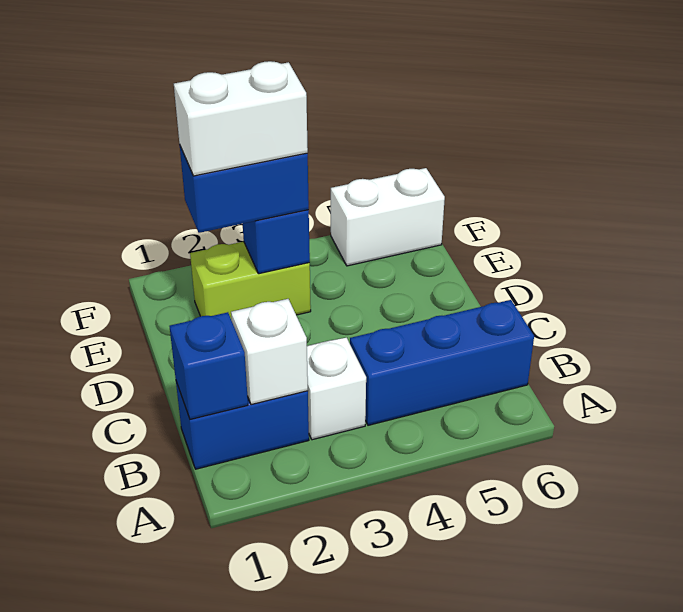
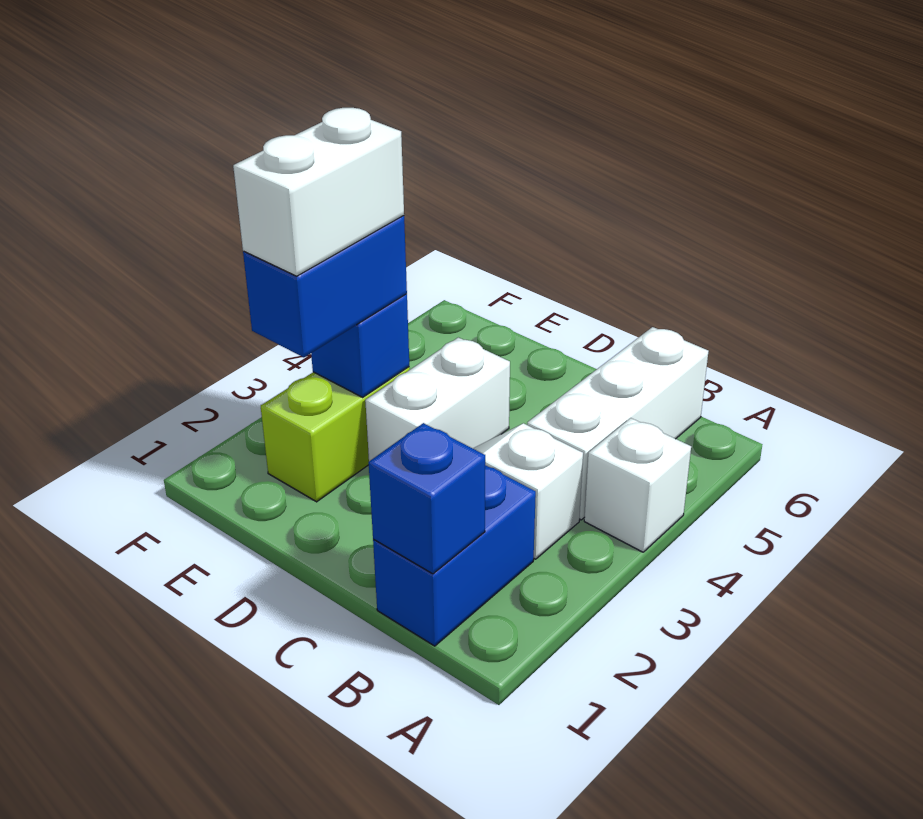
white 1x1 brick [231,299,308,405] -> white 1x1 brick moved to [584,418,691,552]
blue 1x3 brick [350,300,534,425] -> white 1x3 brick [527,327,709,520]
white 1x2 brick [331,168,445,266] -> white 1x2 brick moved to [365,337,510,461]

